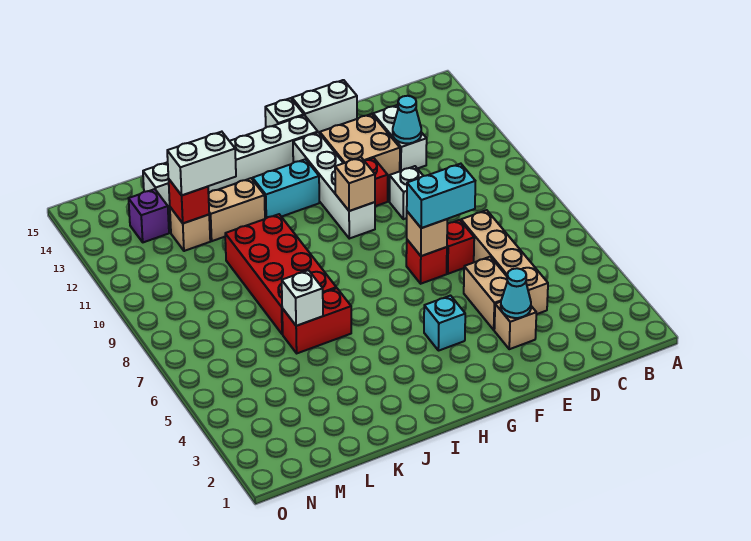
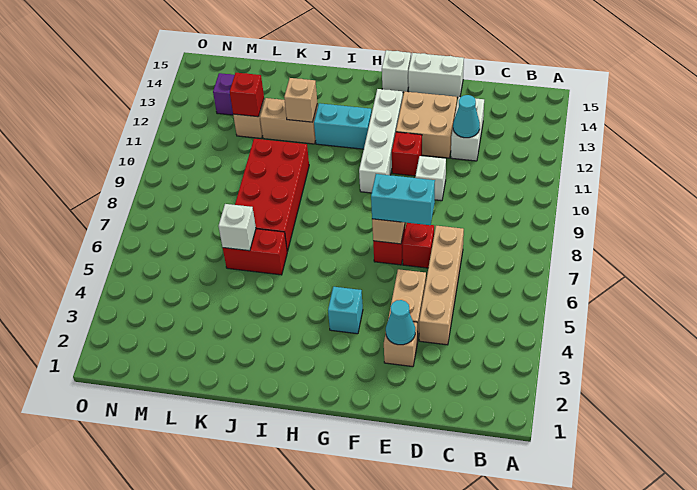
tan 1x1 brick [335,157,375,211] -> tan 1x1 brick moved to [284,78,317,122]
white 1x6 brick [143,115,318,211] -> none
white 1x2 brick [167,132,236,195] -> none

